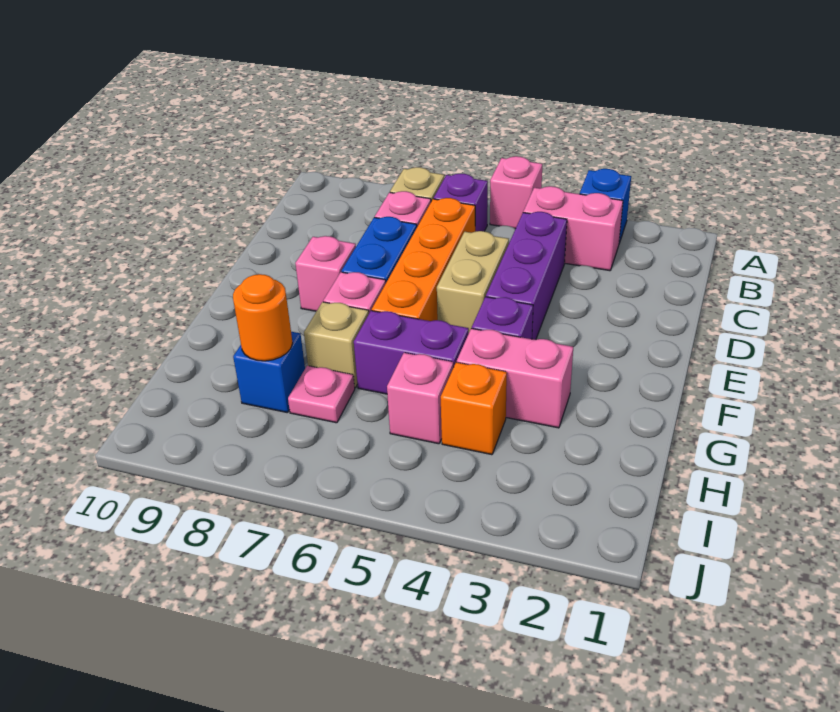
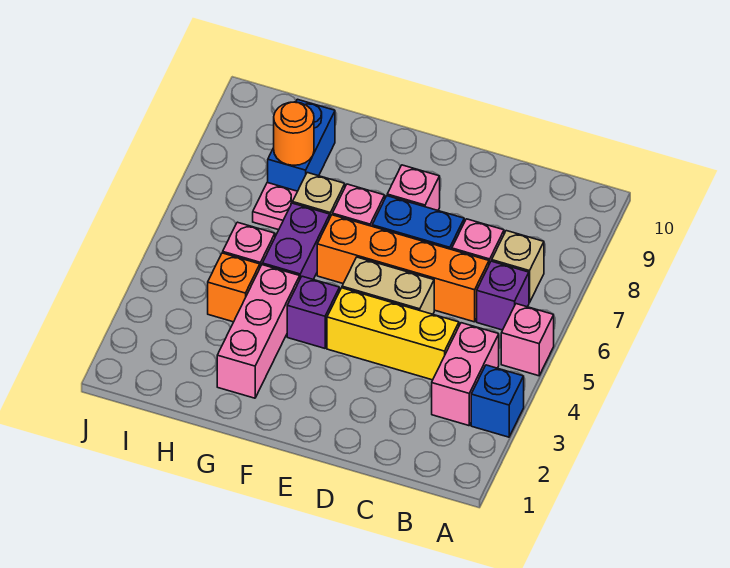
purple 1x3 brick [486,212,567,340] -> yellow 1x3 brick [327,288,459,380]
pink 1x2 brick [457,328,573,428] -> pink 1x3 brick [217,265,300,398]
blue 1x1 brick [233,332,305,413] -> blue 1x2 brick [268,99,335,191]

